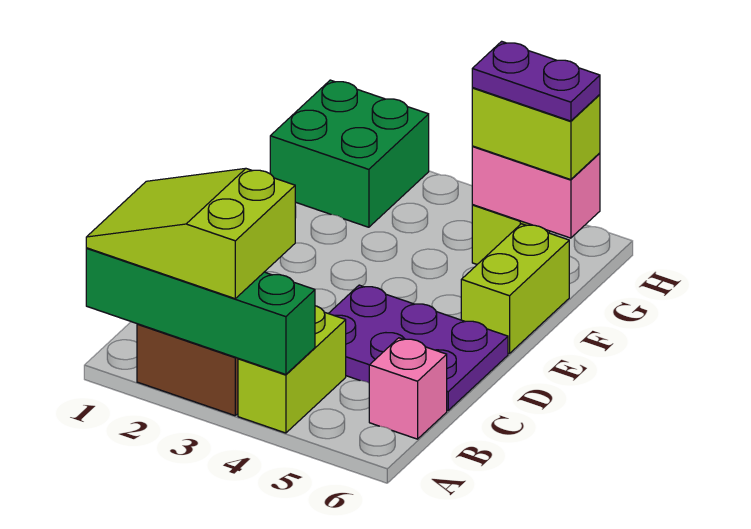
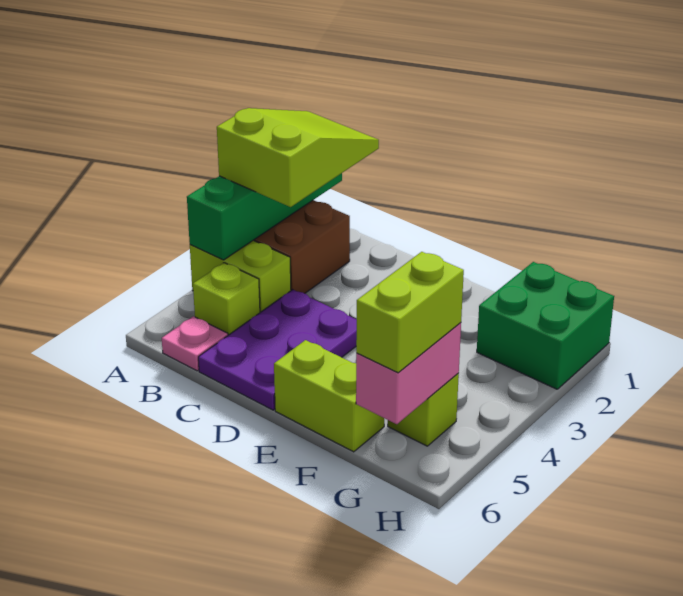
none -> lime 1x1 brick [193,263,260,335]
pink 1x1 brick [369,338,447,439] -> pink 1x1 plate [162,316,228,371]
purple 1x2 plate [472,41,600,121] -> none

